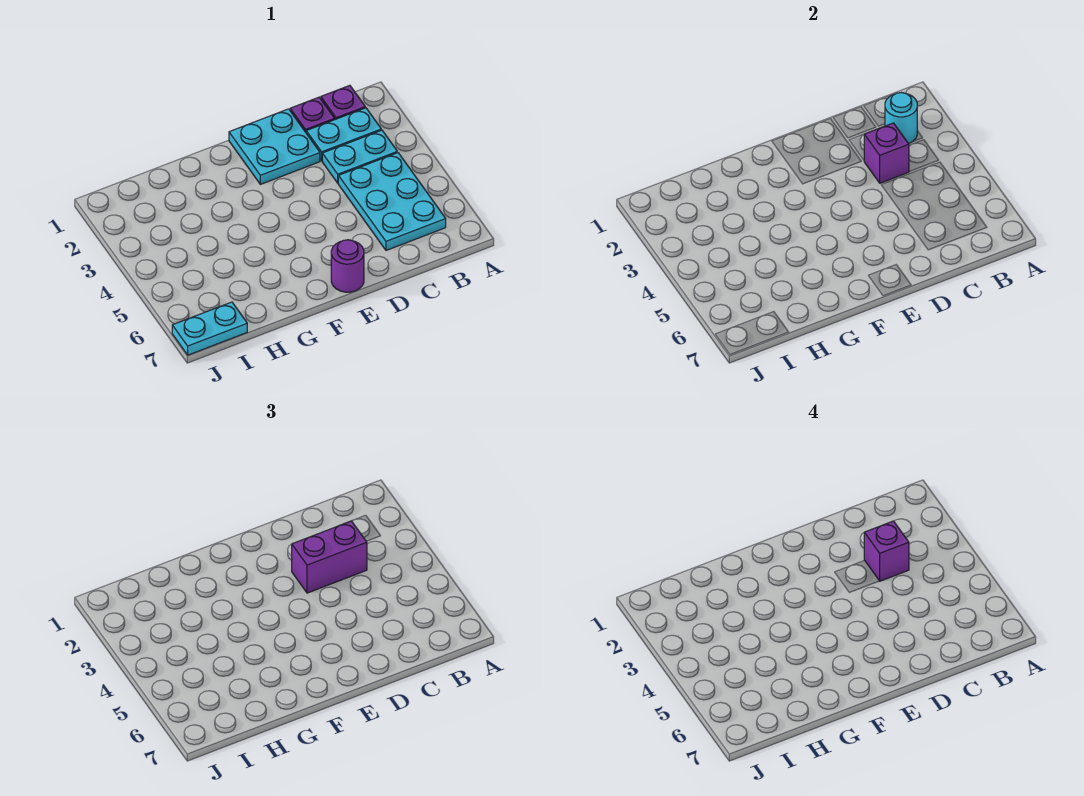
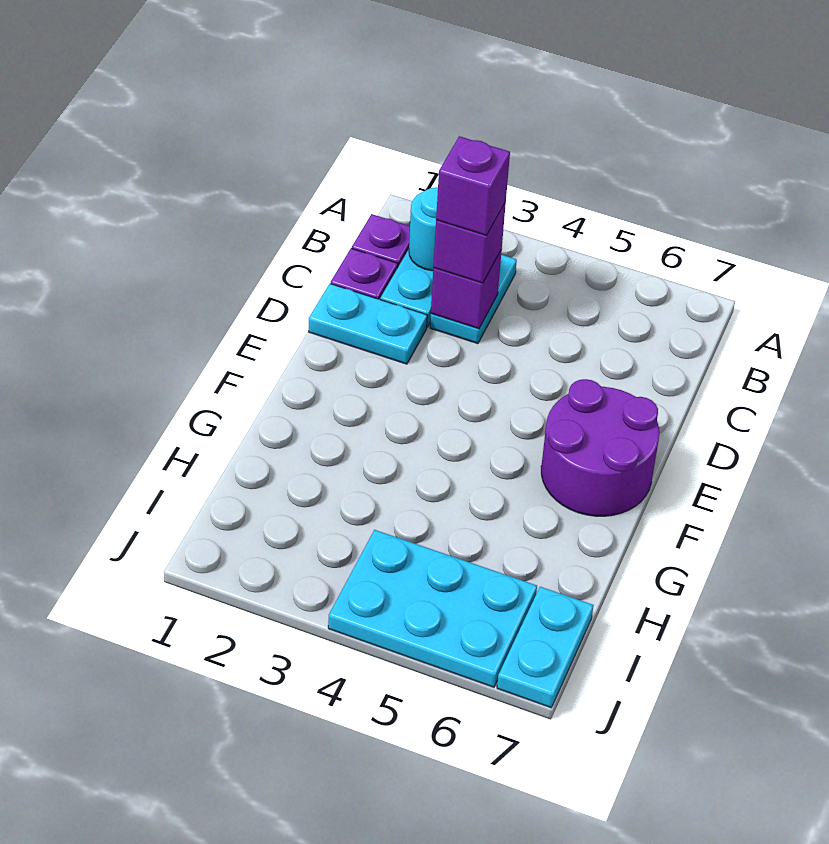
cyan 2x3 plate [338,153,446,250] -> cyan 2x3 plate moved to [328,530,537,687]
purple 1x2 brick [292,521,367,593] -> purple 1x1 brick [433,202,506,283]
cyan 2x2 plate [229,109,320,184] -> cyan 1x2 plate [309,284,427,364]
purple 1x1 round brick [331,240,364,292] -> purple 2x2 round brick [541,379,659,516]

